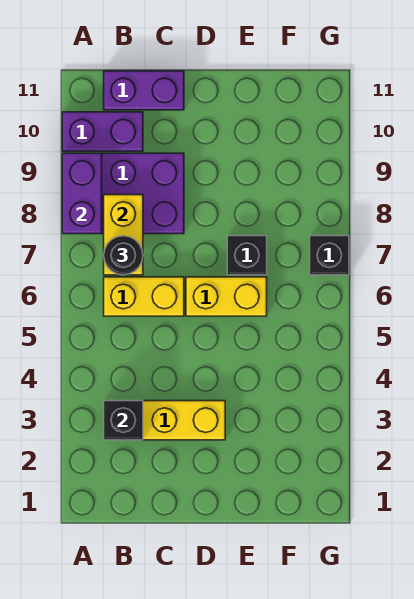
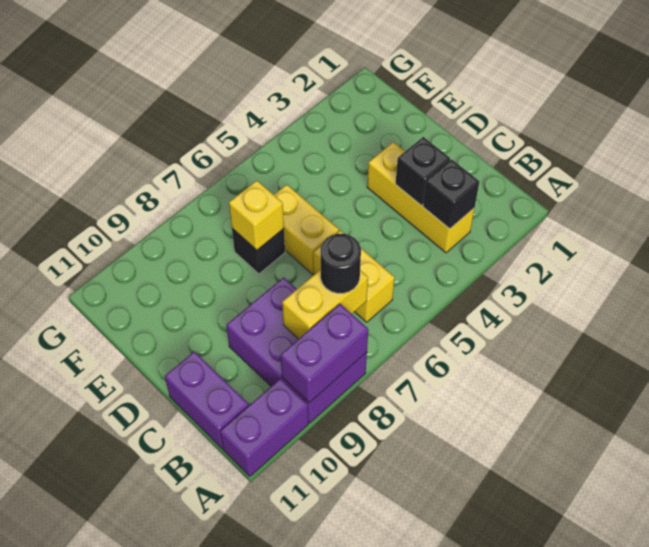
purple 1x2 brick [62,112,143,151] -> purple 1x2 brick turned to [220,379,308,476]
none -> yellow 1x1 brick [229,180,284,250]
black 1x1 brick [310,236,349,275] -> black 1x1 brick moved to [396,137,450,206]

